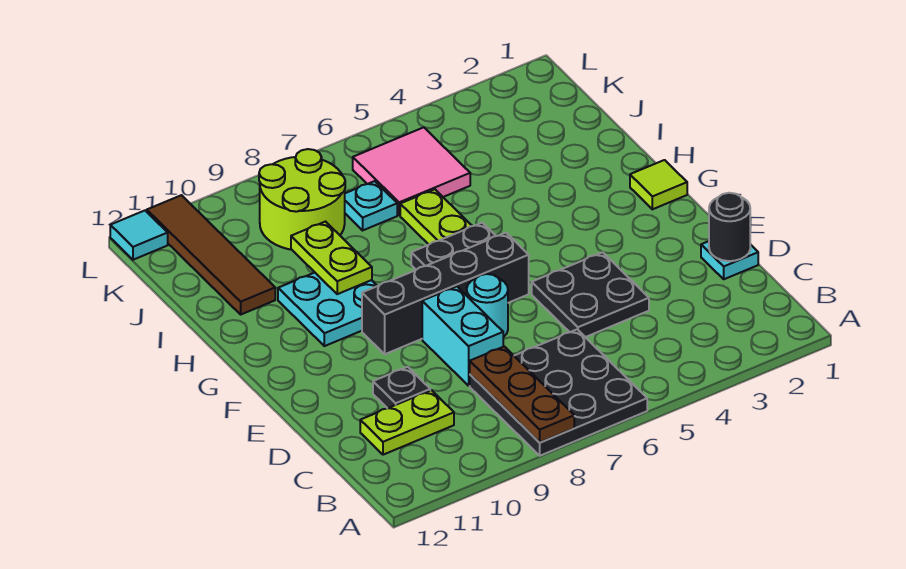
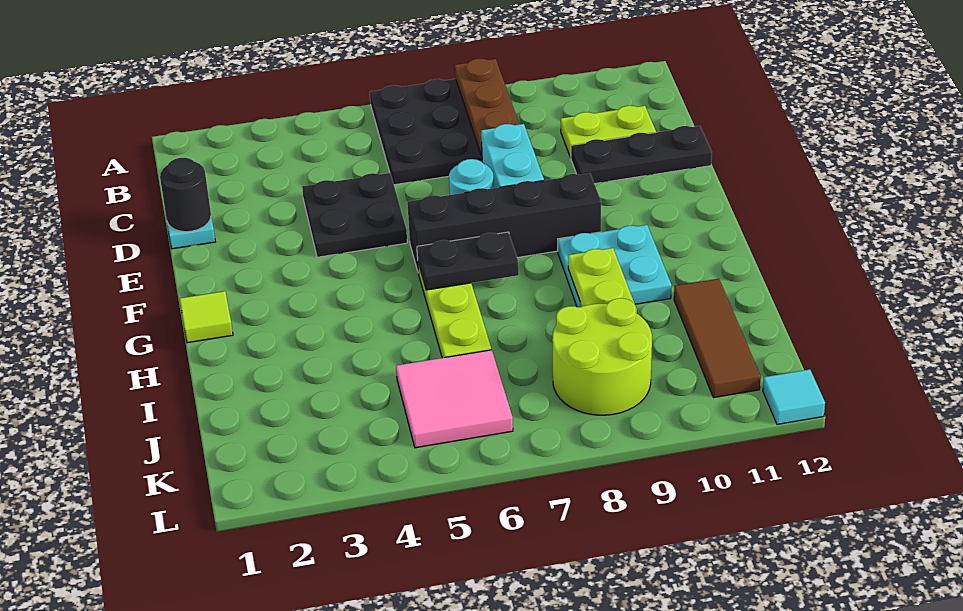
black 1x1 plate [373,367,430,408] -> black 1x3 plate [571,126,712,184]
brown 1x4 tile [147,195,275,314] -> brown 1x3 tile [674,279,761,398]
cyan 1x1 plate [345,181,397,230] -> none

